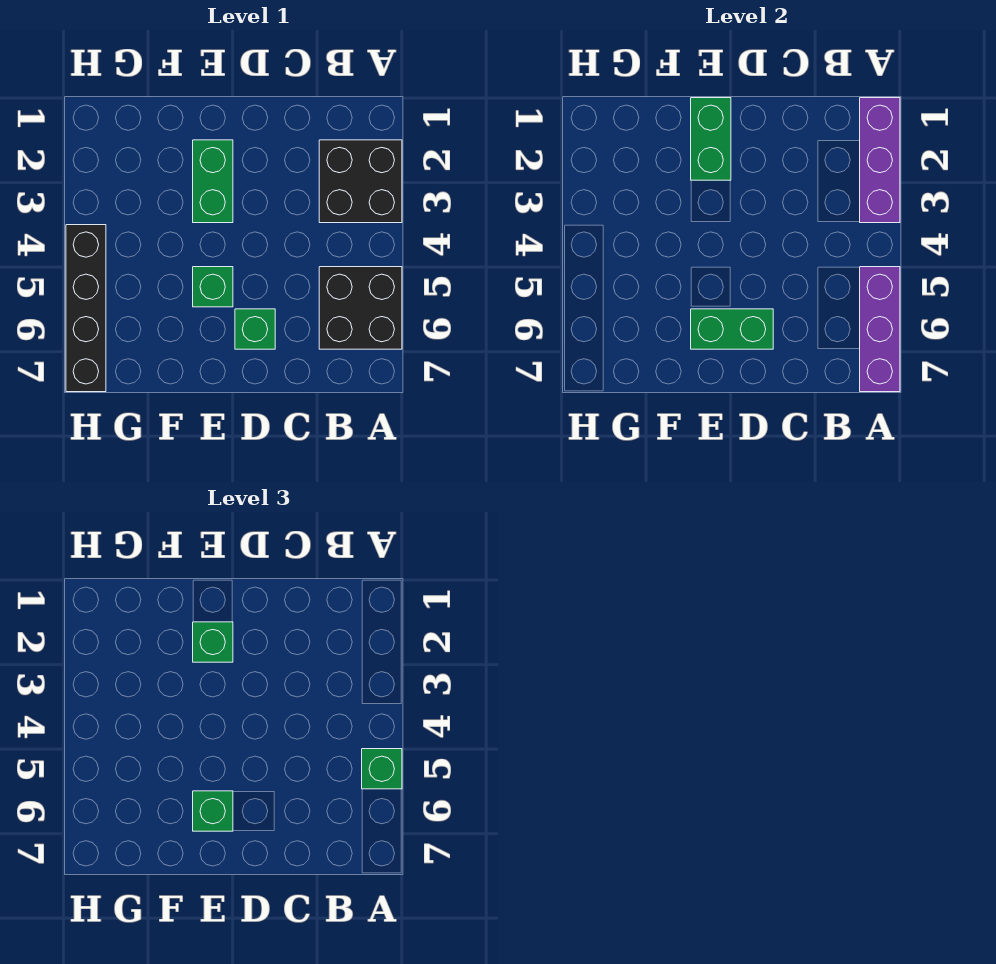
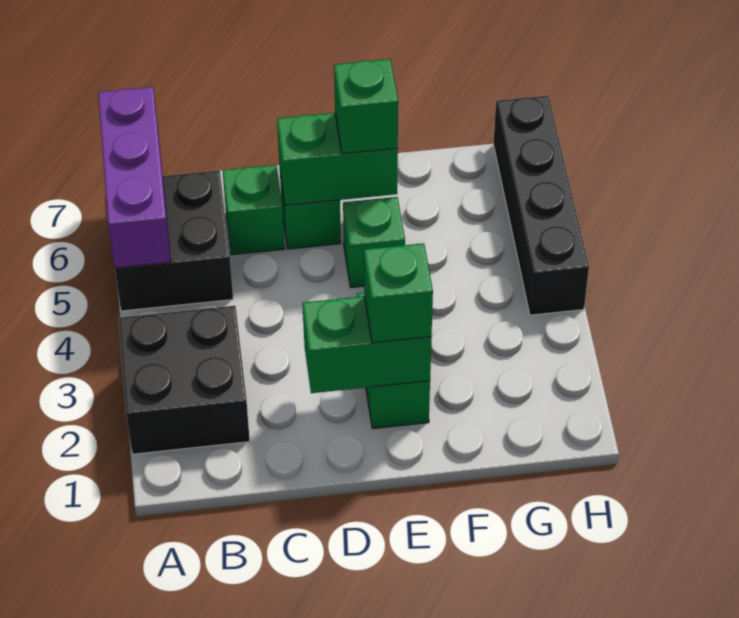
purple 1x3 brick [860,98,900,223] -> none
green 1x1 brick [362,749,402,789] -> green 1x1 brick moved to [223,165,285,255]
green 1x2 brick [691,98,731,180] -> green 1x2 brick turned to [303,296,431,393]

